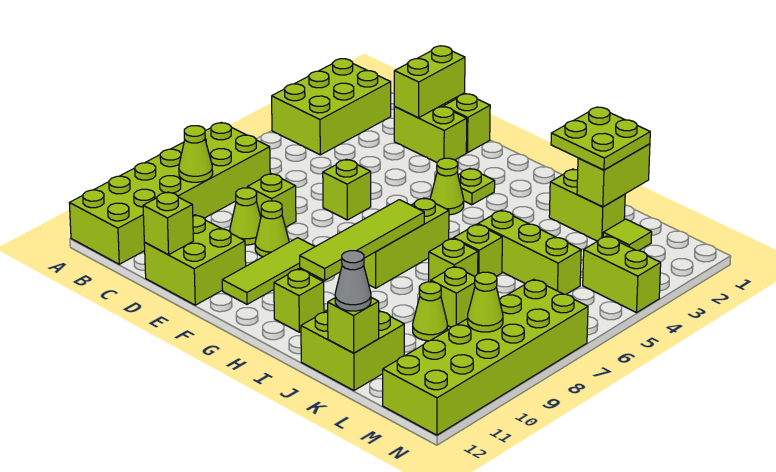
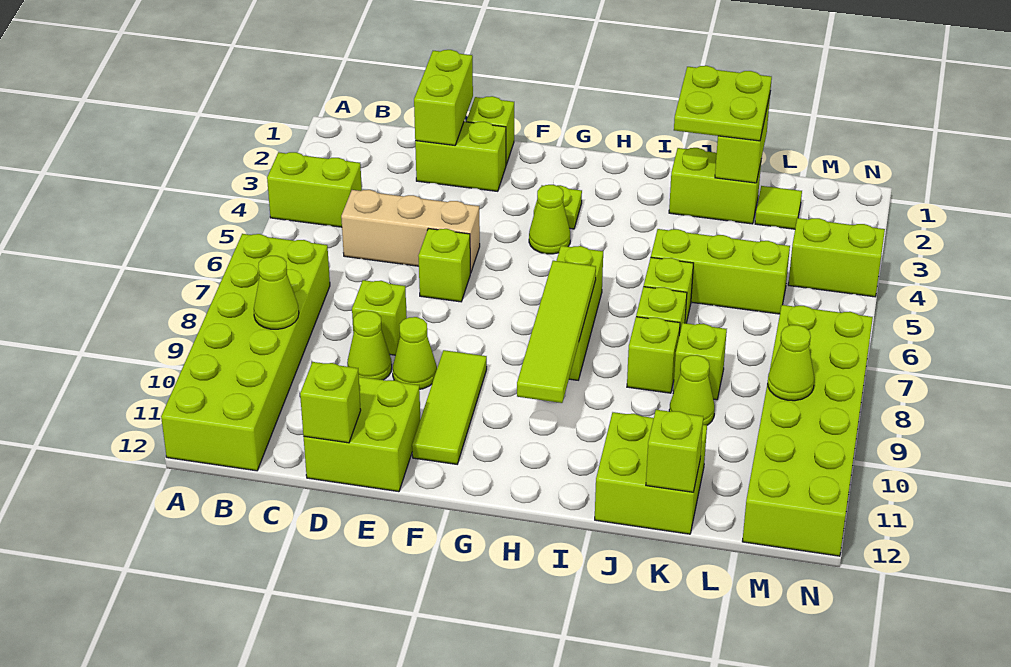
lime 2x3 brick [272,59,391,155] -> lime 1x2 brick [267,152,362,227]
none -> tan 1x3 brick [341,190,480,273]
lime 1x1 brick [274,269,324,332] -> lime 1x1 brick moved to [627,317,680,393]
grey 1x1 cone [335,251,371,311] -> none

